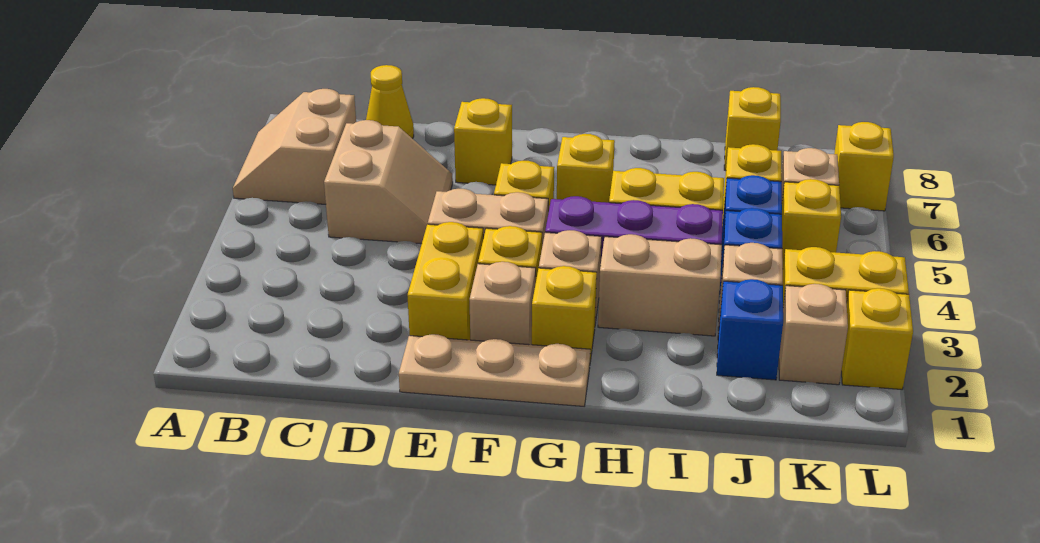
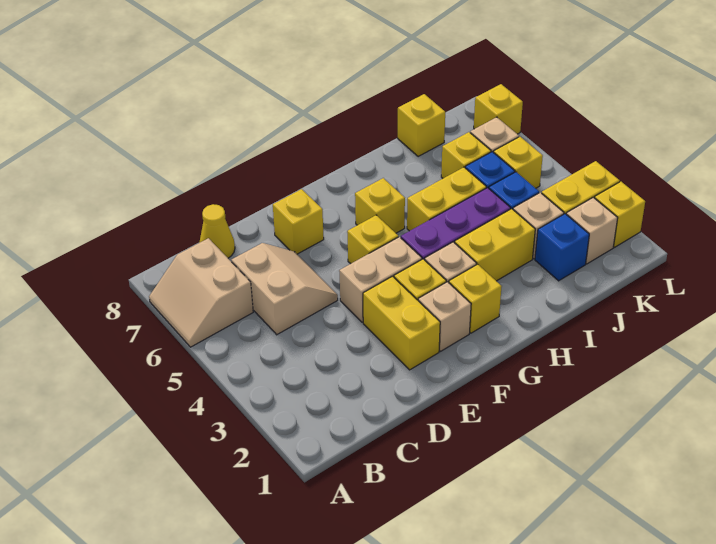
tan 1x3 plate [399,334,590,406] -> none
tan 1x2 brick [598,234,722,336] -> yellow 1x2 brick [455,209,535,281]

